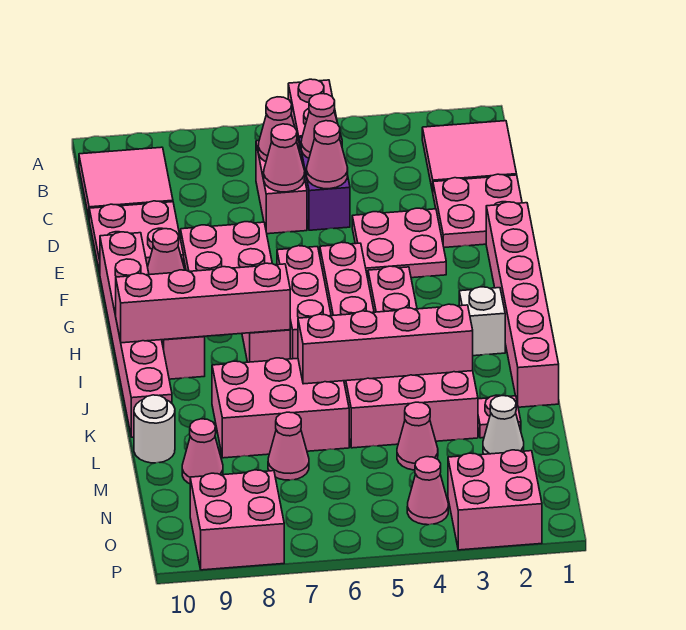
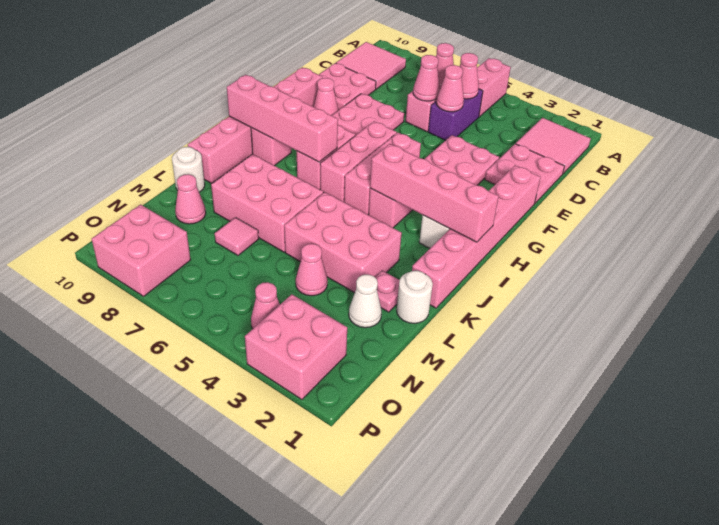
pink 1x4 brick [298,304,473,384] -> pink 1x4 brick moved to [370,144,499,242]
none -> white 1x1 round brick [397,271,433,323]
pink 1x1 cone [268,412,309,480] -> pink 1x1 tile [215,217,259,256]

